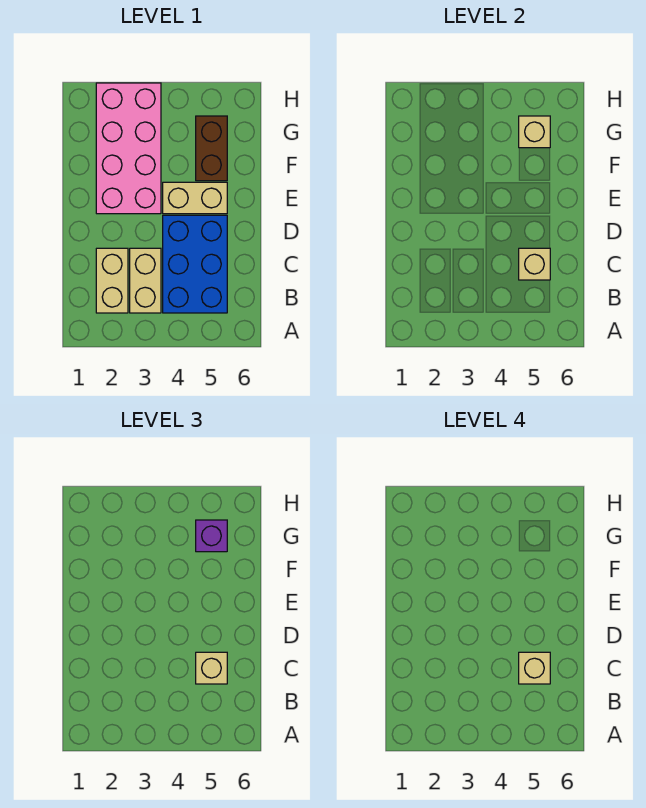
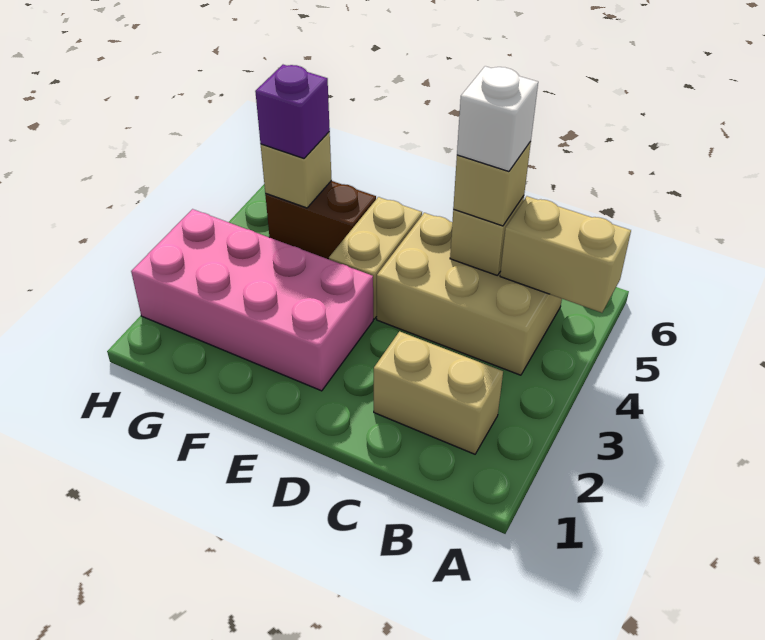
tan 1x2 brick [130,248,161,313] -> tan 1x2 brick moved to [500,196,631,313]
blue 2x3 brick [163,215,227,313] -> tan 2x3 brick [377,213,562,375]
tan 1x1 brick [519,652,550,684] -> white 1x1 brick [457,66,538,171]

